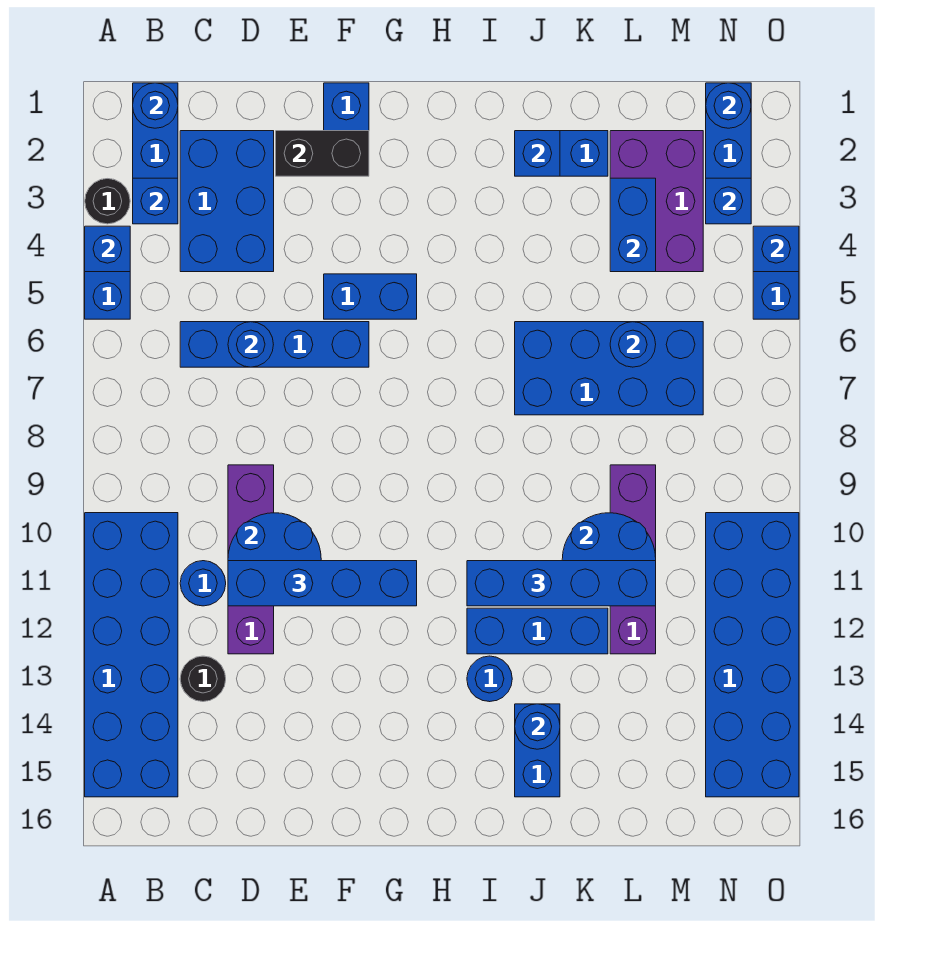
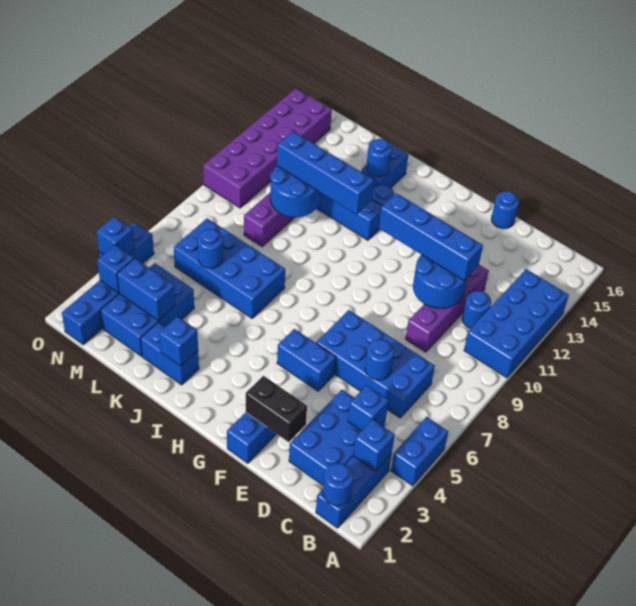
black 1x1 round brick [85,179,130,224] -> none
blue 1x1 brick [85,226,130,272] -> blue 1x1 brick moved to [348,385,389,431]
blue 2x6 brick [85,513,178,797] -> blue 2x4 brick [464,269,569,378]
blue 1x4 brick [180,322,369,367] -> blue 2x4 brick [316,310,435,418]
black 1x1 round brick [180,656,226,702] -> none
purple 2x3 brick [610,131,703,272] -> blue 2x3 brick [101,263,194,356]
blue 1x2 brick [610,178,656,272] -> blue 1x2 brick turned to [117,259,176,320]
blue 1x1 round brick [706,83,751,128] -> blue 1x1 round brick moved to [491,191,519,229]
blue 2x6 brick [706,513,799,797] -> purple 2x6 brick [203,88,332,208]

